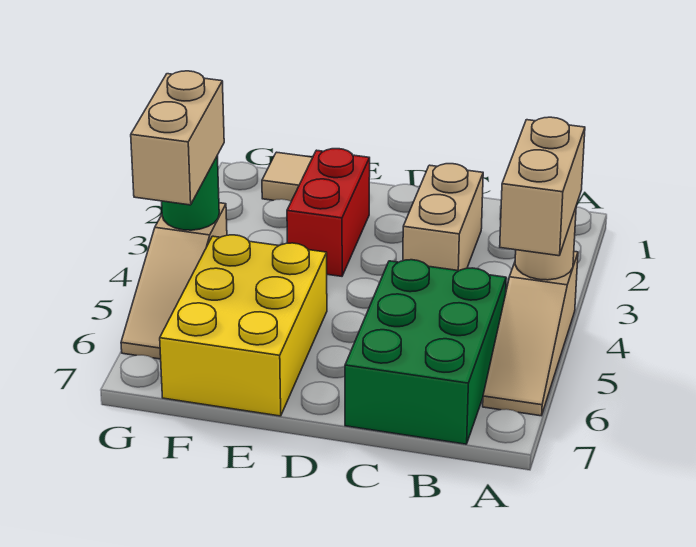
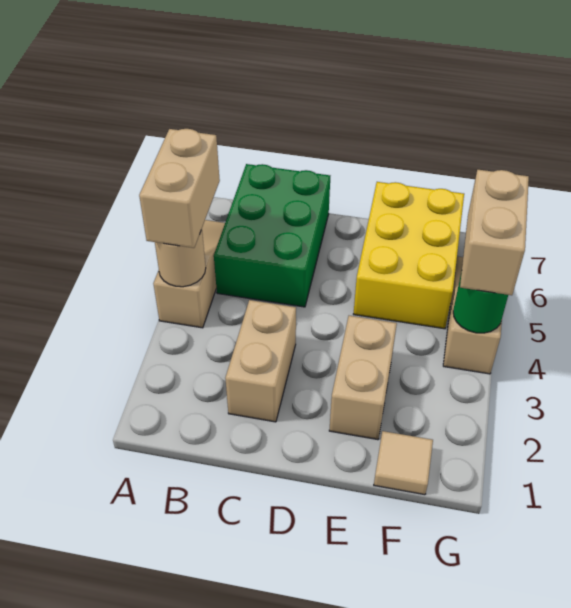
red 1x2 brick [287,149,370,276] -> tan 1x2 brick [329,316,397,440]

